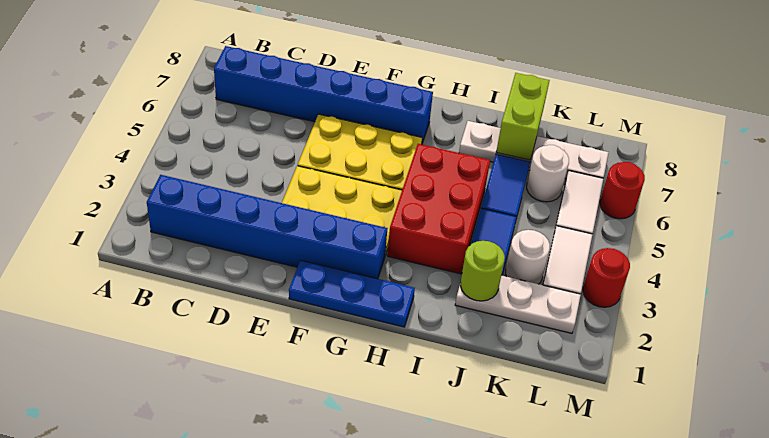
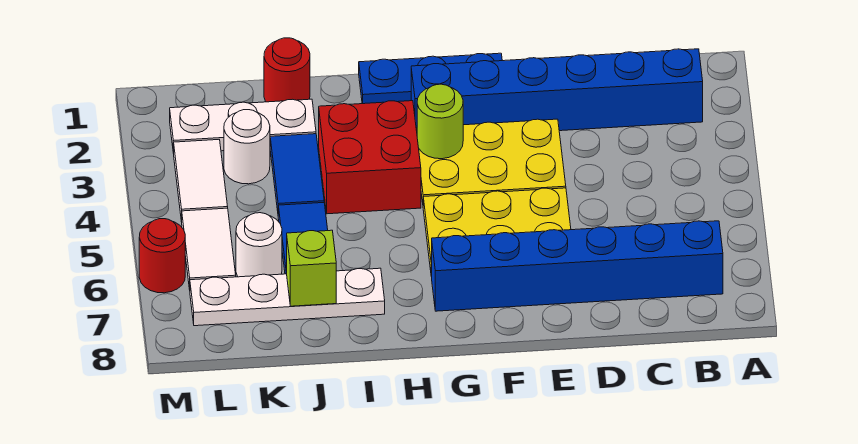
red 2x3 brick [387,144,490,274] -> red 2x2 brick [319,101,421,214]
lime 1x1 round brick [460,241,505,301] -> lime 1x1 round brick moved to [417,84,463,159]
lime 1x2 brick [496,73,550,160] -> lime 1x1 brick [286,230,336,306]
red 1x1 round brick [583,248,630,307] -> red 1x1 round brick moved to [264,38,310,102]

